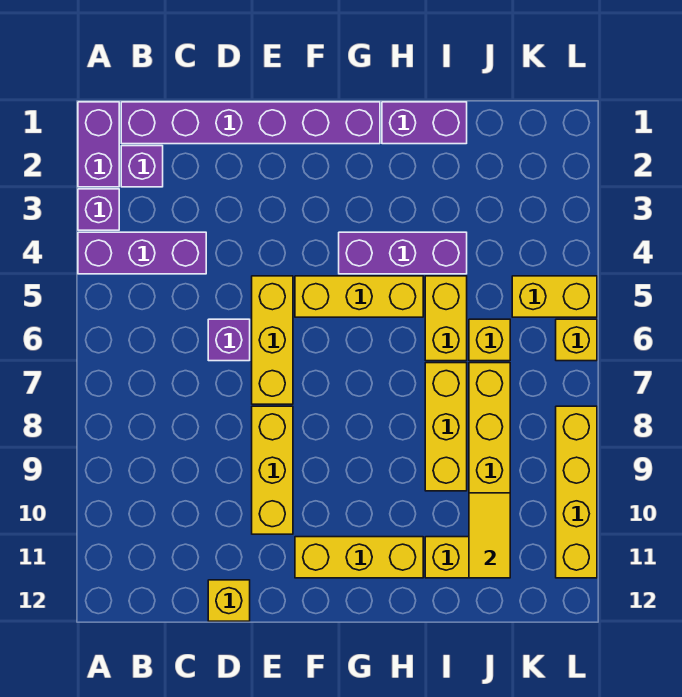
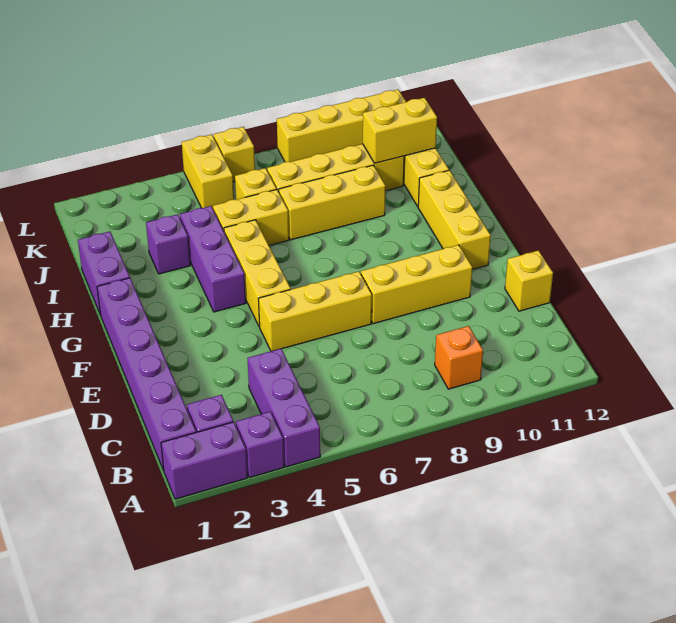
none -> orange 1x1 brick [435,326,483,389]
purple 1x1 brick [208,319,250,361] -> purple 1x1 brick moved to [146,214,190,274]
yellow 1x2 tile [469,493,510,578] -> yellow 1x2 brick [363,98,437,163]

